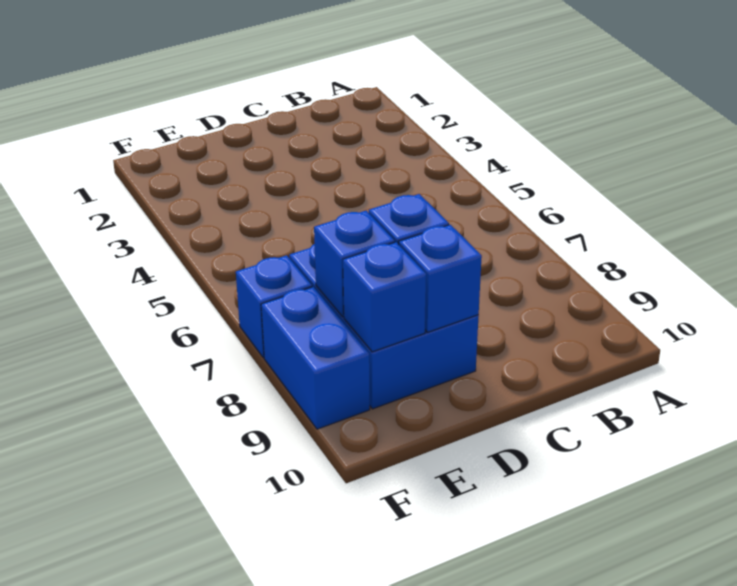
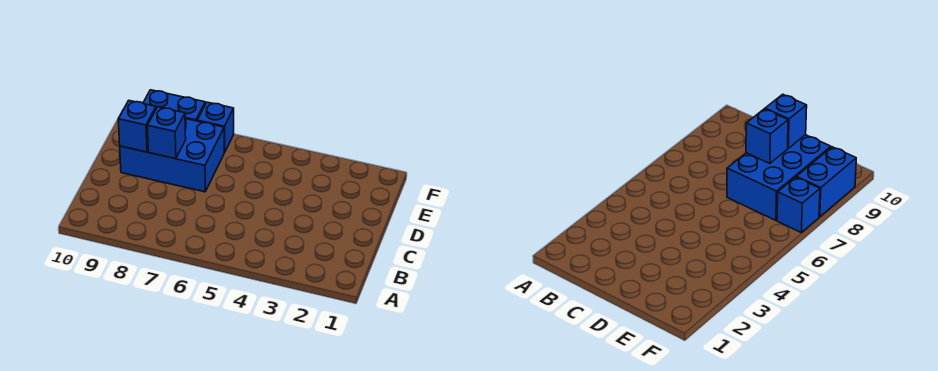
blue 1x1 brick [314,211,395,317] -> none
blue 1x1 brick [343,242,426,352] -> none

